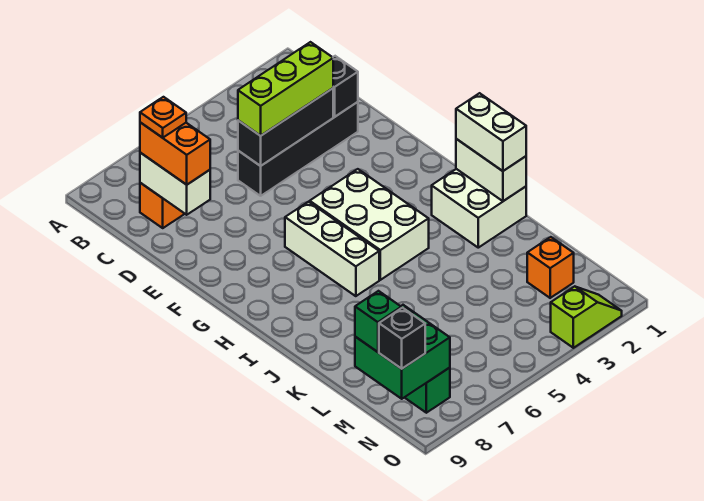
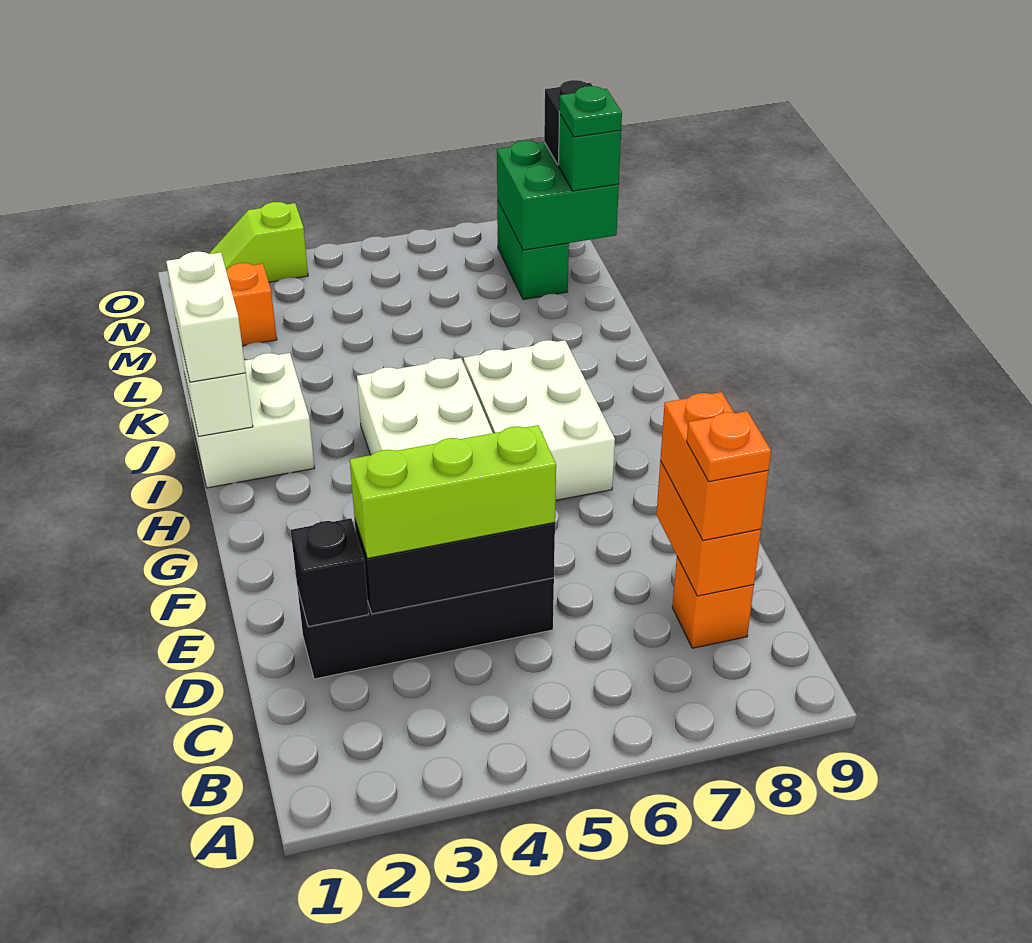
white 1x2 brick [140,153,210,215] -> orange 1x2 brick [656,461,761,596]
white 1x3 brick [285,202,379,296] -> white 2x3 brick [464,340,615,500]
none -> green 1x1 plate [559,86,622,137]

